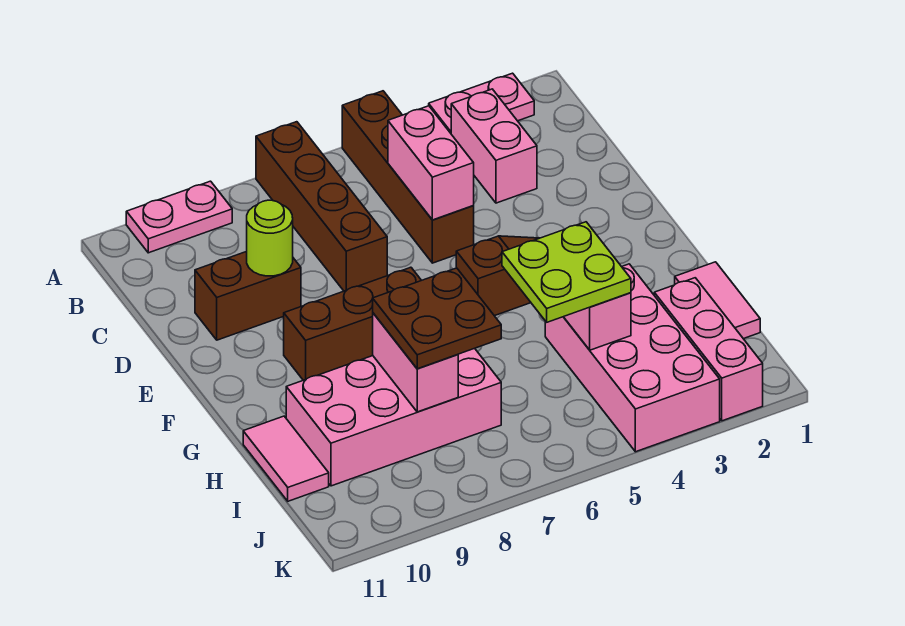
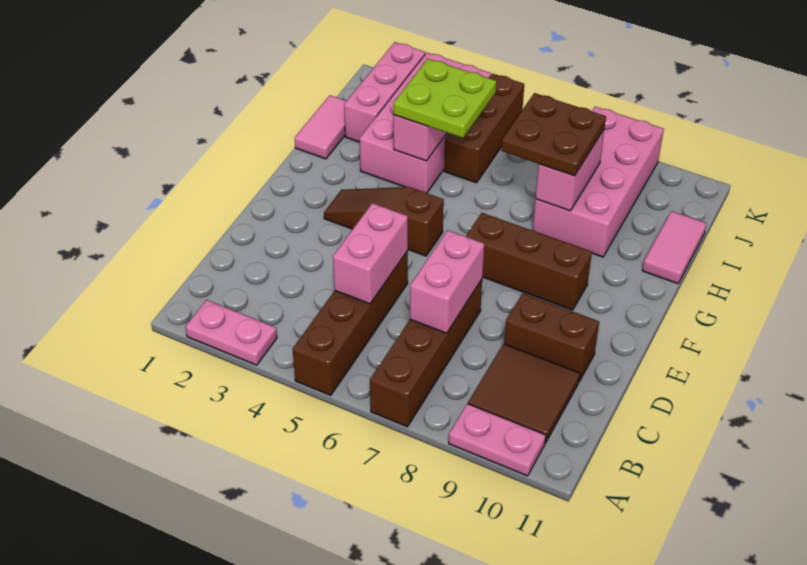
pink 1x2 brick [451,89,537,203] -> pink 1x2 brick moved to [410,230,484,333]
none -> brown 2x2 tile [468,344,580,443]
lime 1x1 round brick [247,200,293,276] -> none
pink 2x4 brick [286,348,501,486] -> pink 2x4 brick turned to [533,107,664,257]
none -> brown 1x3 brick [444,74,524,183]

